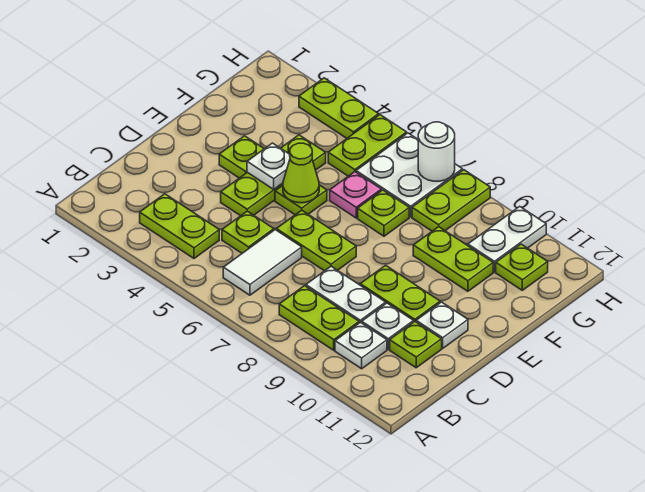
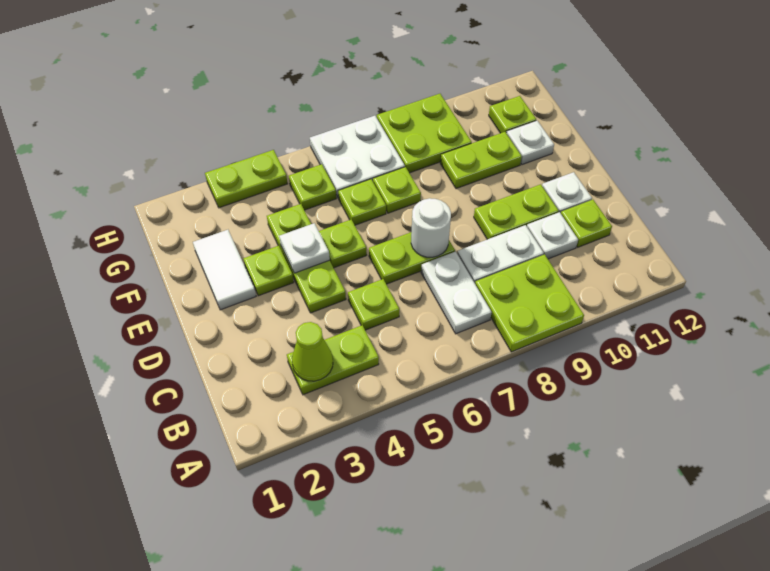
white 1x2 tile [223,230,302,295] -> white 1x2 tile moved to [193,230,256,310]
lime 1x2 plate [279,286,359,350] -> lime 2x2 plate [475,254,584,352]
white 1x1 plate [335,322,387,369] -> white 1x1 plate moved to [506,120,554,165]
lime 1x1 cone [283,143,319,203] -> lime 1x1 cone moved to [292,322,333,381]
pink 1x1 plate [330,172,381,218] -> lime 1x1 plate [338,179,386,225]
lime 1x2 plate [328,115,407,176] -> lime 1x1 plate [289,164,336,210]
lime 1x2 plate [412,170,490,231] -> lime 2x2 plate [377,94,472,173]
white 1x2 plate [468,206,546,272] -> white 1x2 plate moved to [421,252,492,334]
white 1x1 round brick [418,122,455,181] -> white 1x1 round brick moved to [411,198,451,257]

